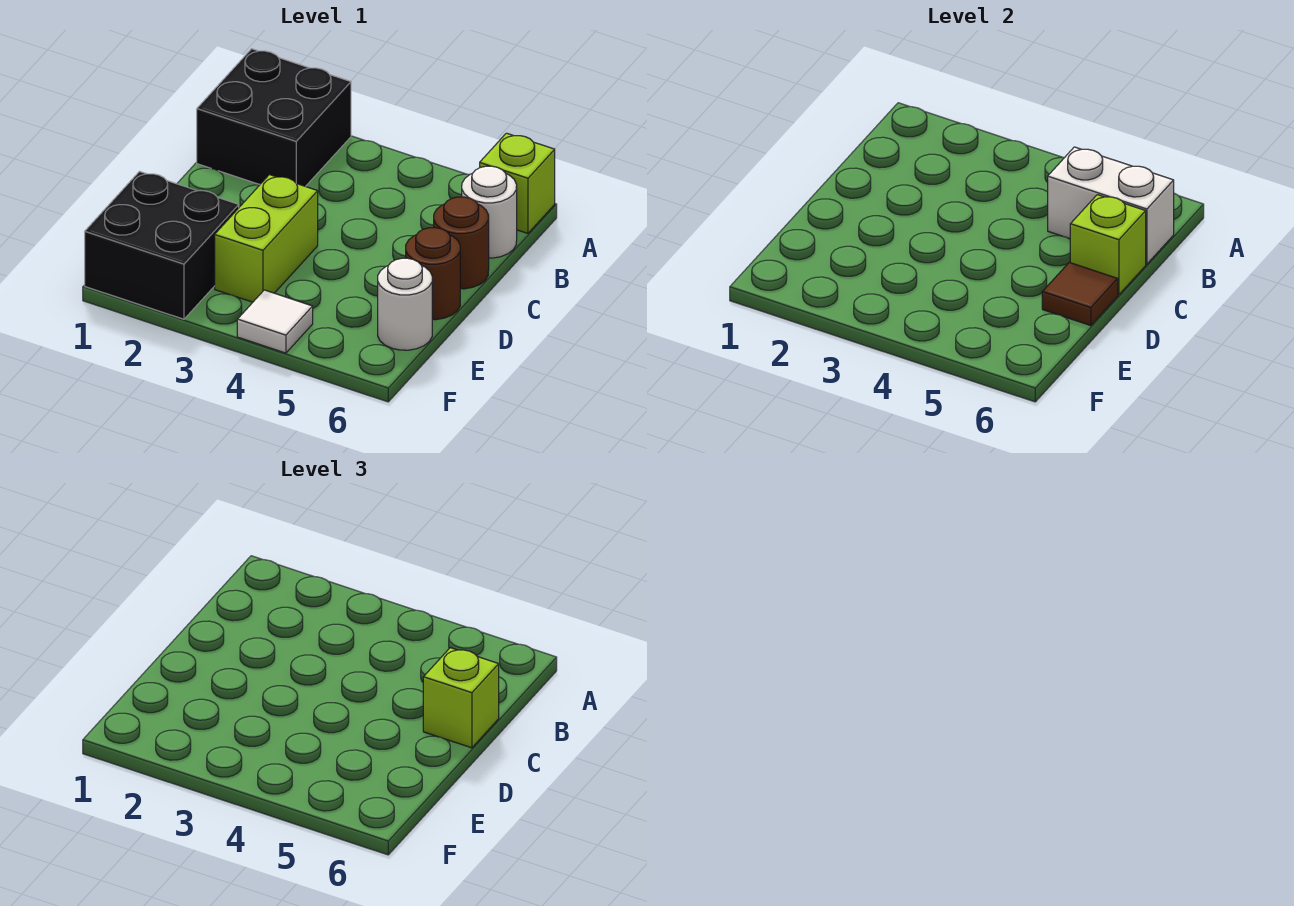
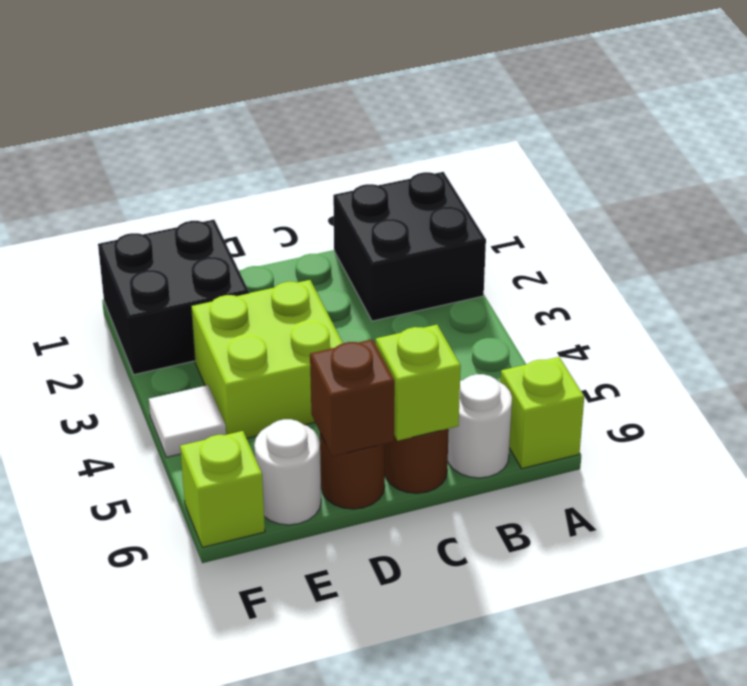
white 1x2 brick [1048,147,1174,264] -> none
lime 1x1 brick [423,648,499,748] -> lime 1x1 brick moved to [180,431,265,548]
lime 1x2 brick [215,175,318,302] -> lime 2x2 brick [191,280,343,438]
brown 1x1 tile [1042,262,1118,326] -> brown 1x1 brick [310,339,395,456]

